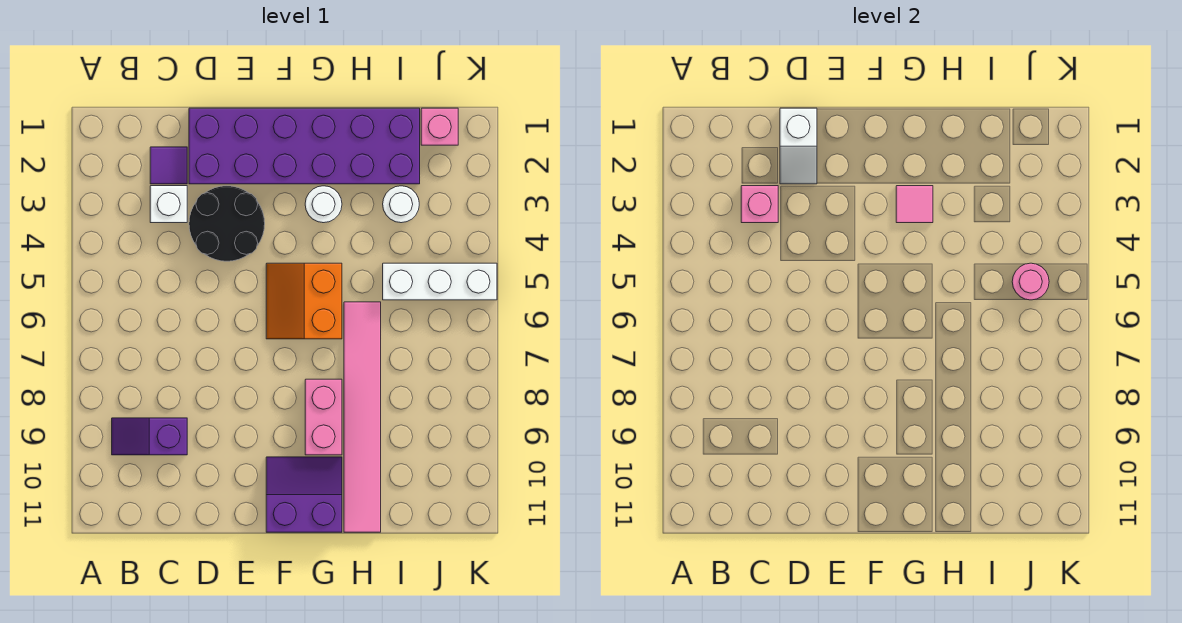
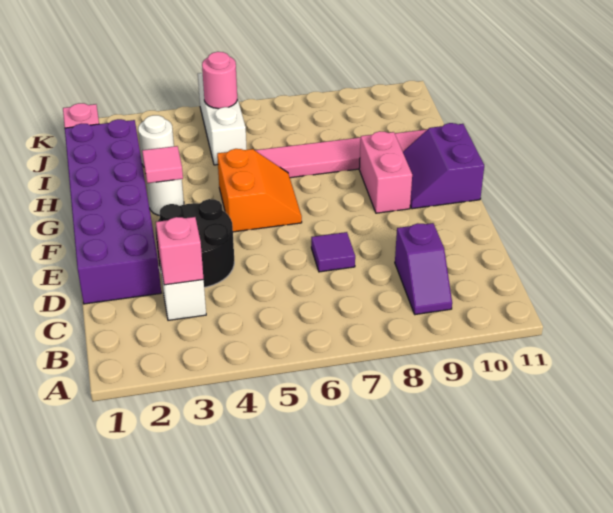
purple 1x1 tile [150,147,187,184] -> purple 1x1 tile moved to [311,232,355,272]
white 1x2 slope [780,108,817,184] -> none
orange 2x2 slope [266,263,342,339] -> orange 2x2 slope turned to [217,149,302,232]
pink 1x2 brick [305,379,342,455] -> pink 1x2 brick turned to [359,131,412,213]

